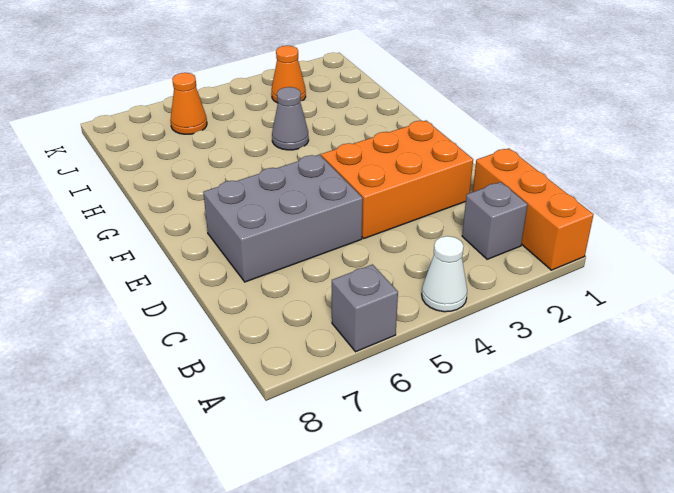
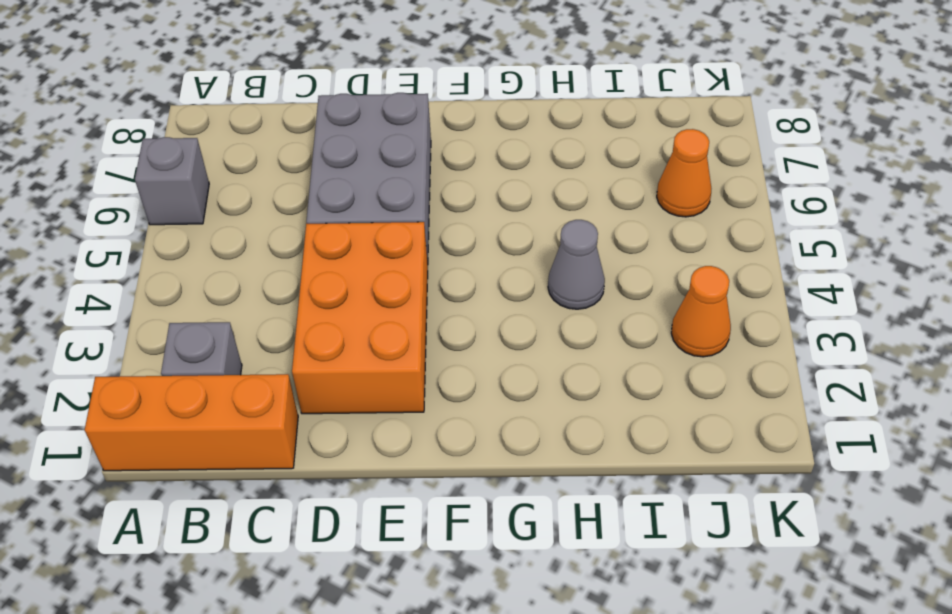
white 1x1 cone [422,236,467,312] -> none

